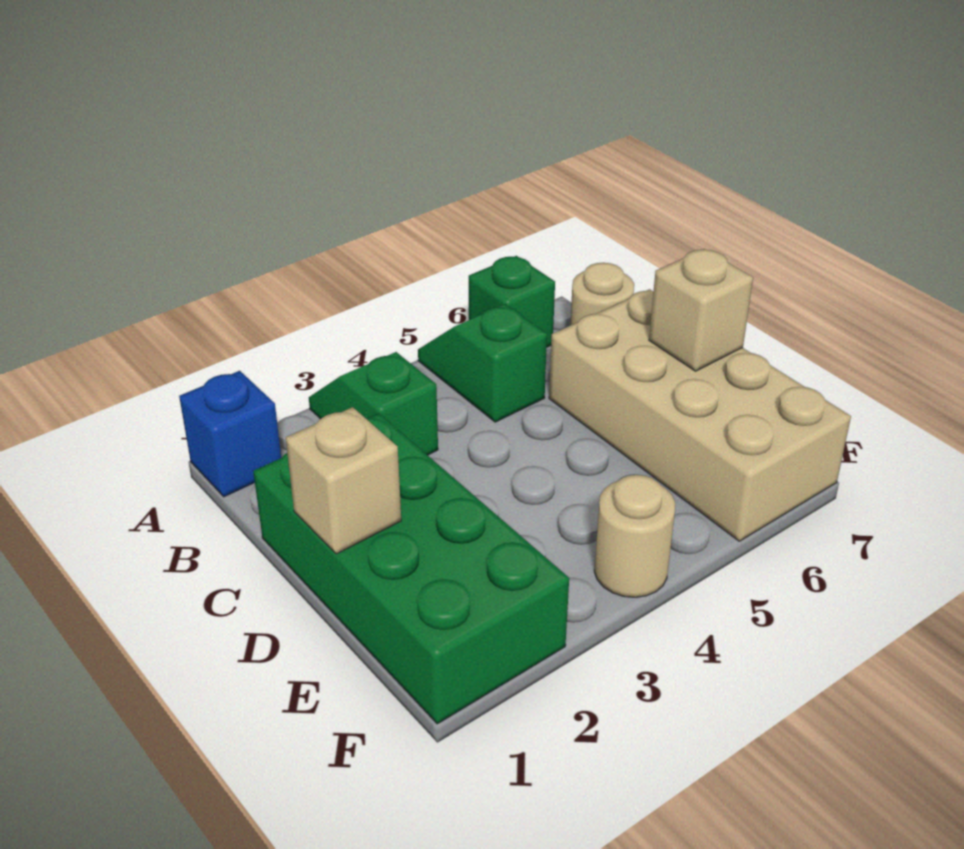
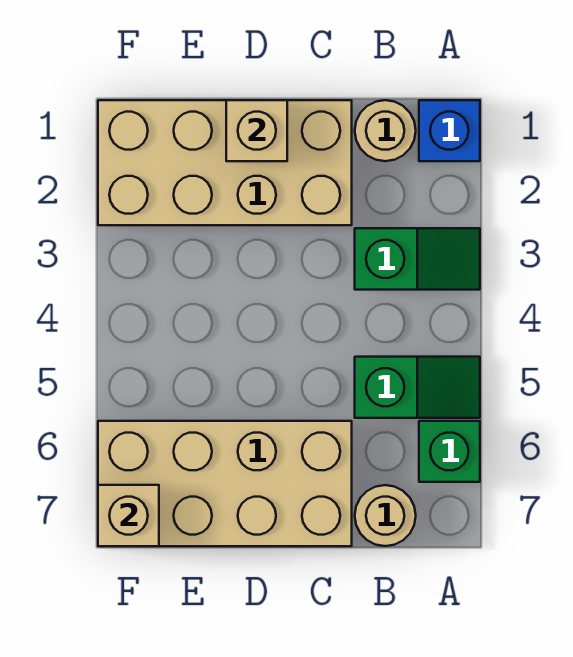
green 2x4 brick [253,413,569,724] -> tan 2x4 brick [98,100,352,225]
tan 1x1 brick [649,249,753,371] -> tan 1x1 brick moved to [98,485,159,546]
tan 1x1 round brick [594,475,675,597] -> tan 1x1 round brick moved to [355,100,416,161]

